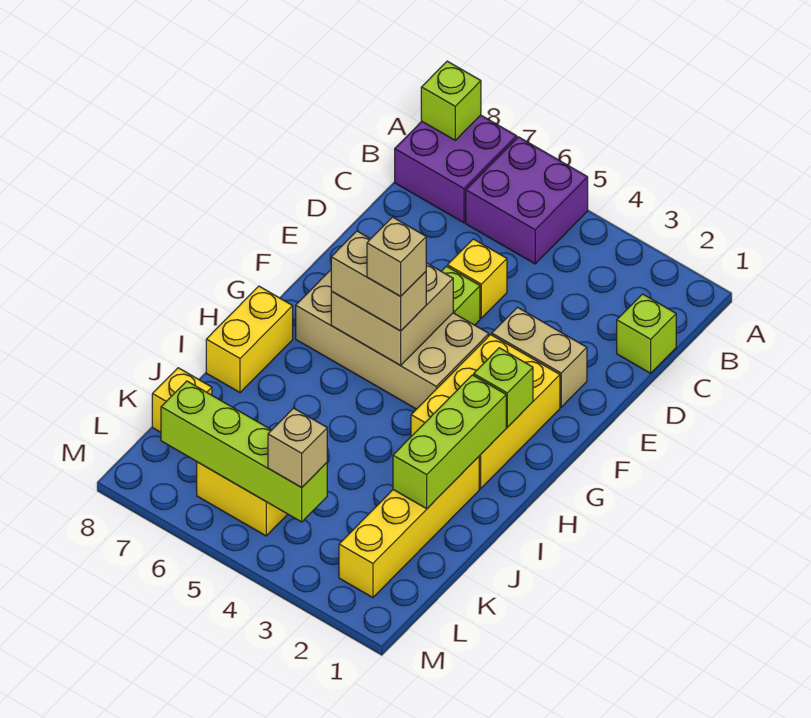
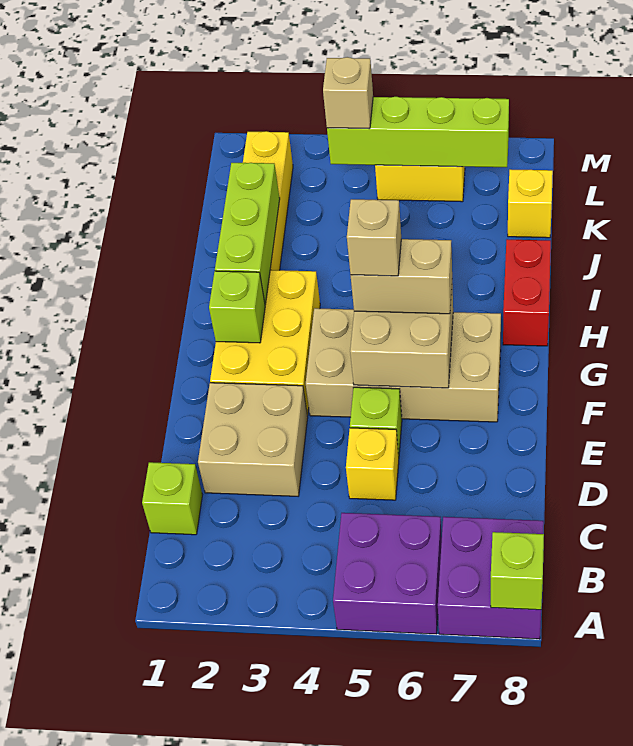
tan 1x2 brick [492,307,587,407] -> tan 2x2 brick [198,383,308,496]
yellow 1x2 brick [206,286,293,393] -> red 1x2 brick [503,239,551,346]

